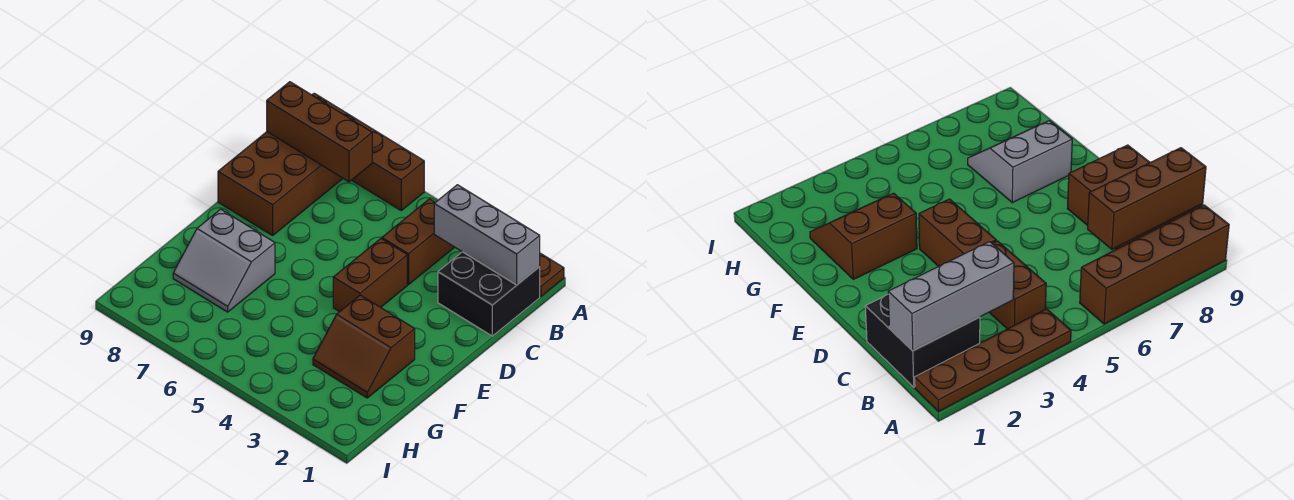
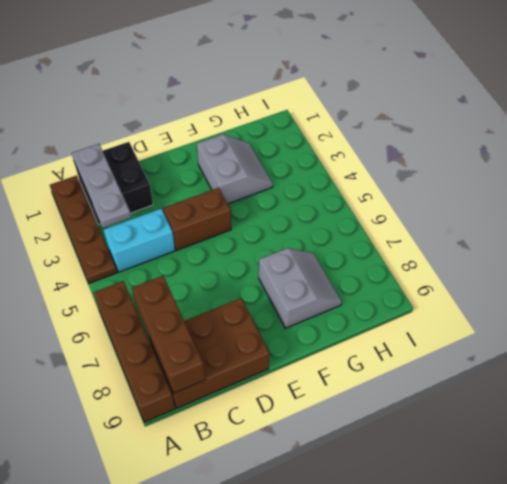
grey 1x3 brick [434,185,540,285] -> grey 1x3 plate [72,144,131,228]
brown 1x2 brick [382,199,454,285] -> cyan 1x2 brick [104,209,175,272]
brown 2x2 slope [313,295,415,398] -> grey 2x2 slope [197,134,273,204]

